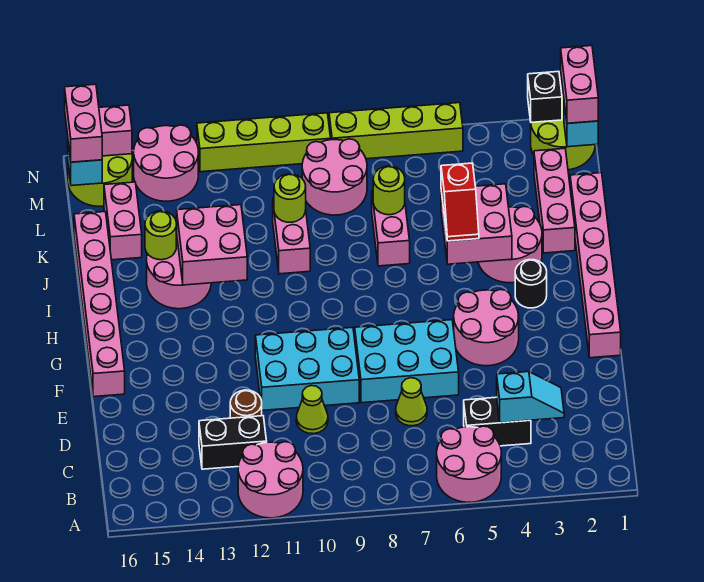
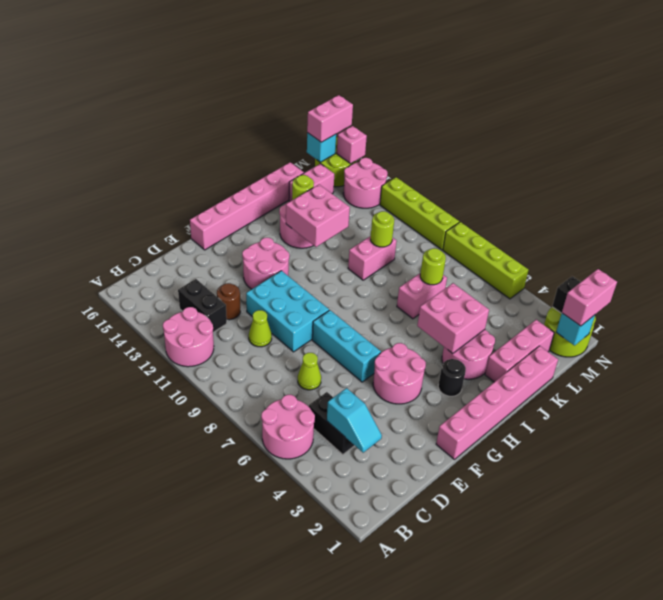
cyan 2x3 brick [355,320,459,403] -> cyan 1x3 brick [312,310,381,382]
red 1x2 slope [441,163,479,241] -> none
pink 2x2 round brick [302,139,367,215] -> pink 2x2 round brick moved to [242,238,289,289]

